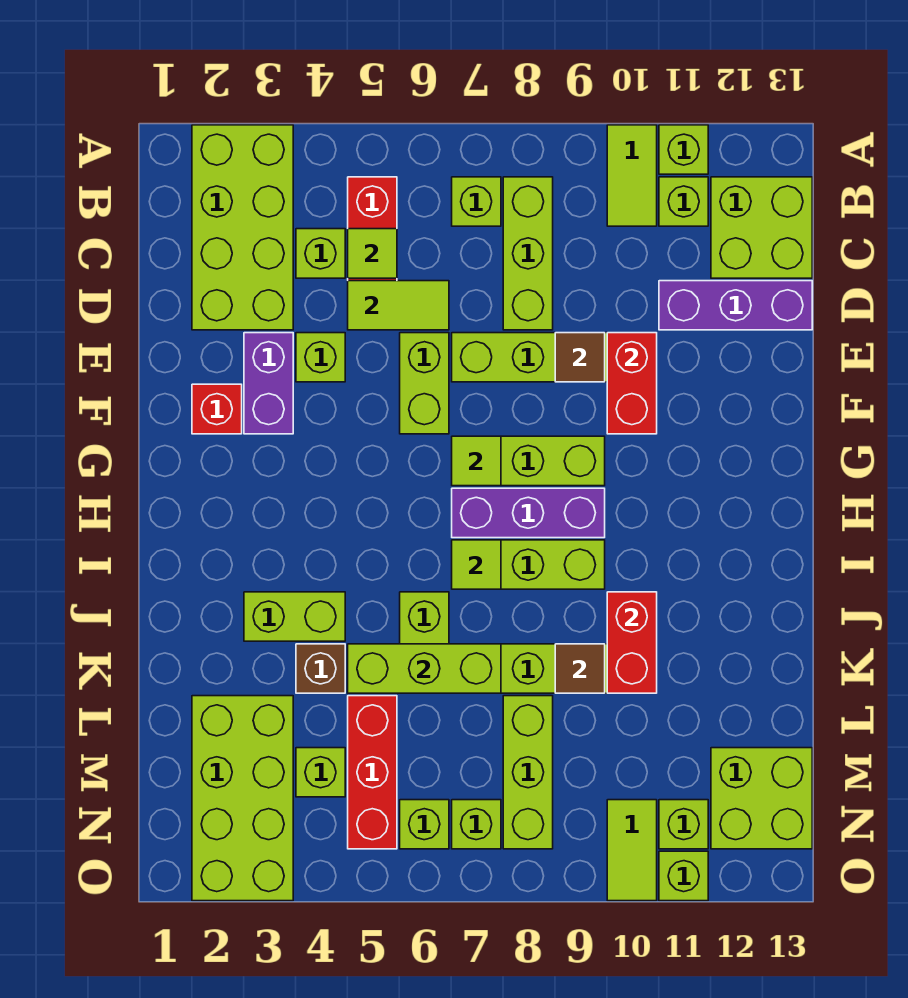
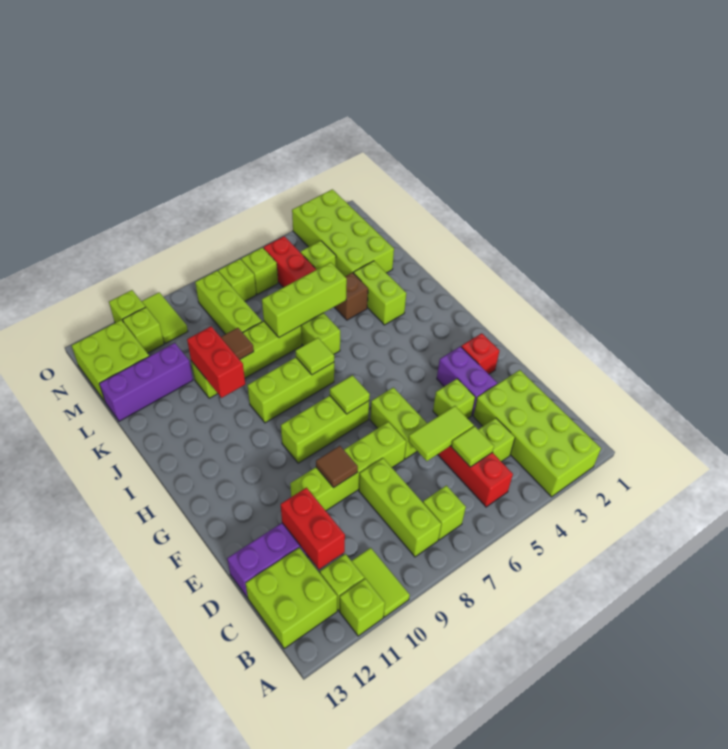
red 1x2 brick [607,333,657,434] -> red 1x2 brick moved to [281,488,345,569]
purple 1x3 brick [452,488,605,538] -> purple 1x3 brick moved to [99,343,193,421]
lime 1x2 brick [244,592,345,641] -> lime 1x2 brick turned to [354,261,406,325]

